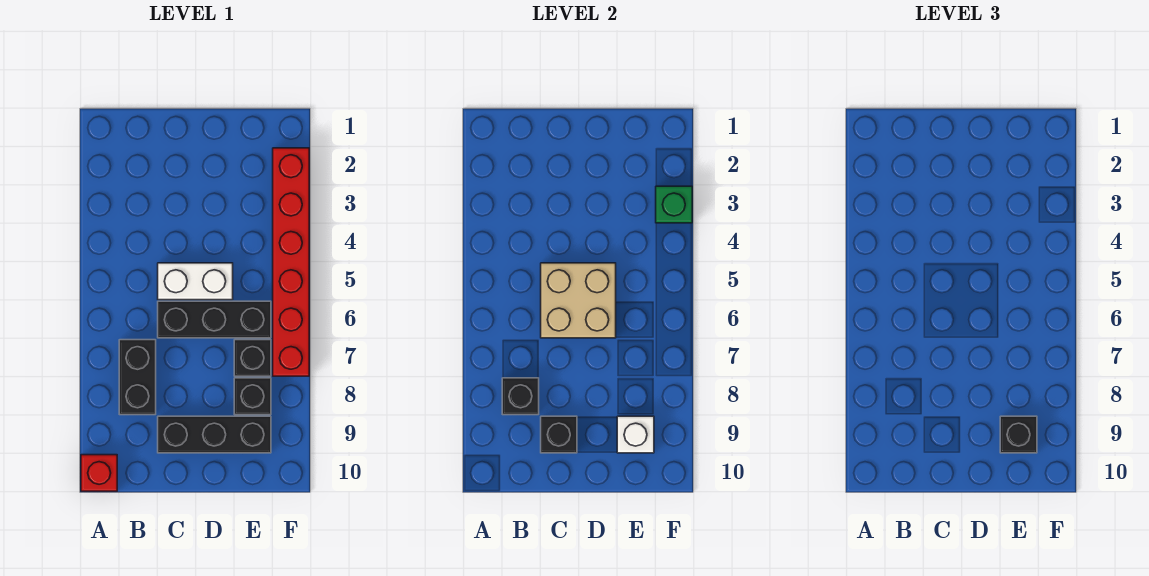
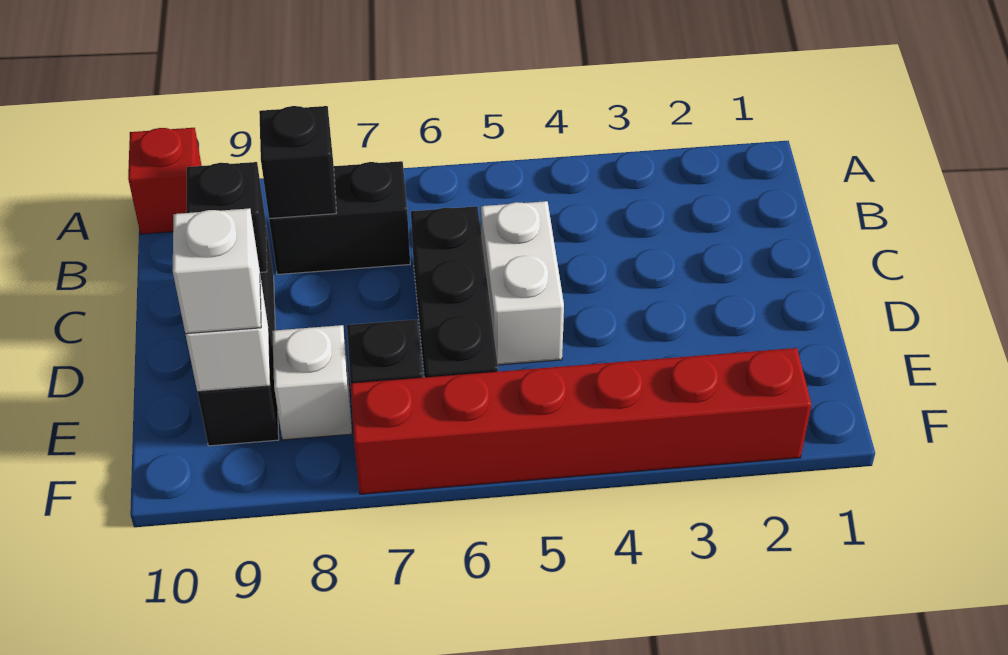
tan 2x2 brick [541,263,616,338] -> none
black 1x1 brick [234,378,271,415] -> white 1x1 brick [272,325,352,440]
black 1x1 brick [1000,416,1037,453] -> white 1x1 brick [173,208,261,334]
green 1x1 brick [656,186,692,223] -> none

